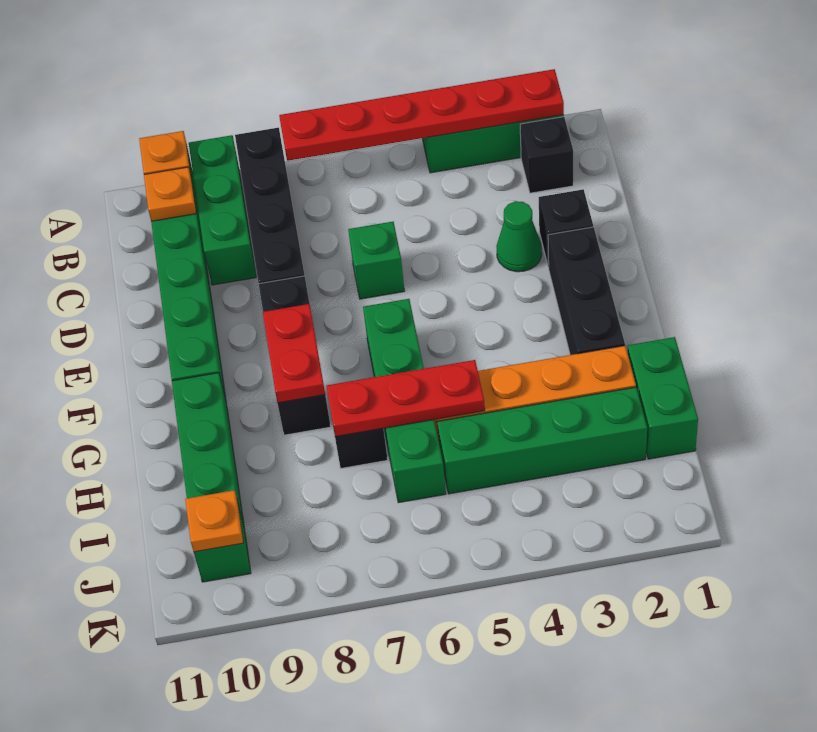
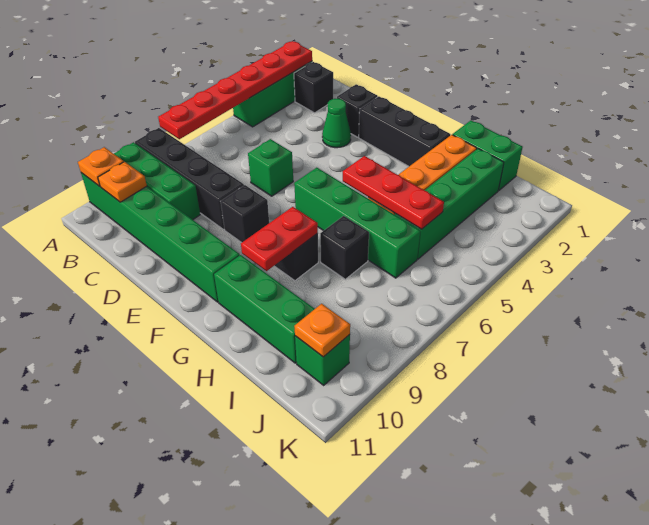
red 1x2 plate [263,304,325,403] -> red 1x2 plate turned to [241,207,318,271]
red 1x3 plate [326,360,485,437] -> red 1x3 plate turned to [343,156,444,229]

